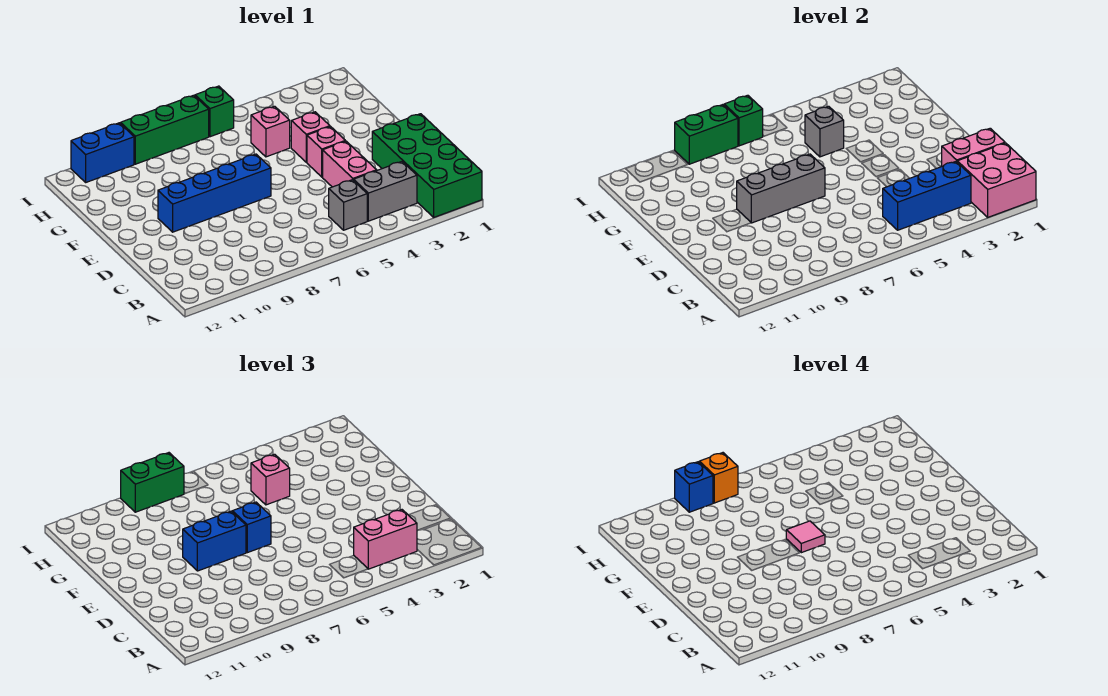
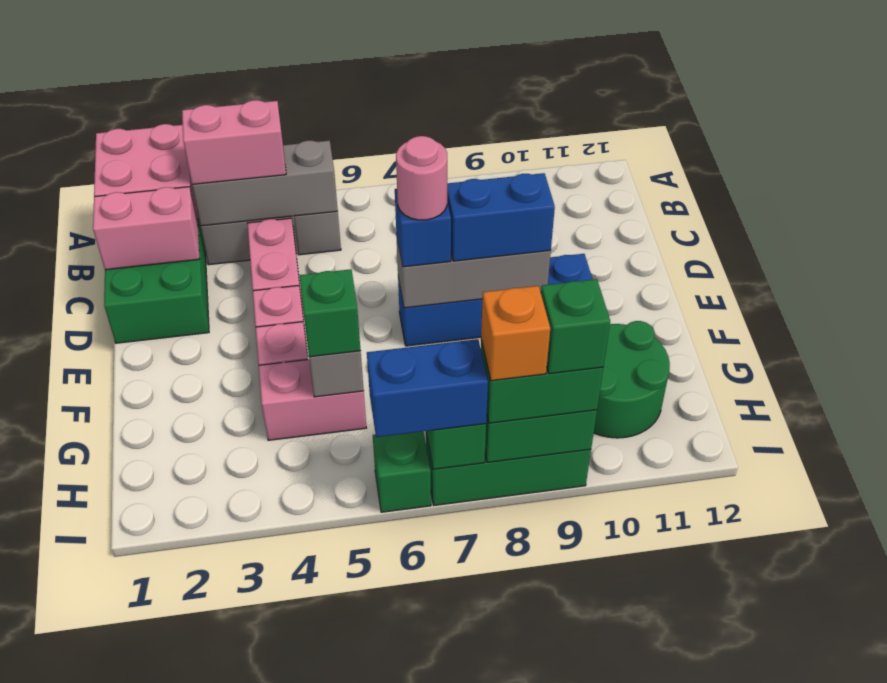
blue 1x3 brick [883,162,971,230] -> grey 1x3 brick [192,141,338,226]
pink 1x1 tile [786,521,825,553] -> pink 1x1 round brick [396,136,447,220]
pink 1x1 brick [251,106,290,157] -> pink 1x2 brick [259,359,366,440]
pink 1x1 brick [251,454,290,505] -> green 1x1 brick [299,269,361,357]
none -> green 2x2 round brick [594,321,670,438]
blue 1x1 brick [675,462,713,512] -> green 1x1 brick [541,279,610,374]
blue 1x2 brick [71,123,134,182] -> blue 1x2 brick moved to [367,339,488,437]

